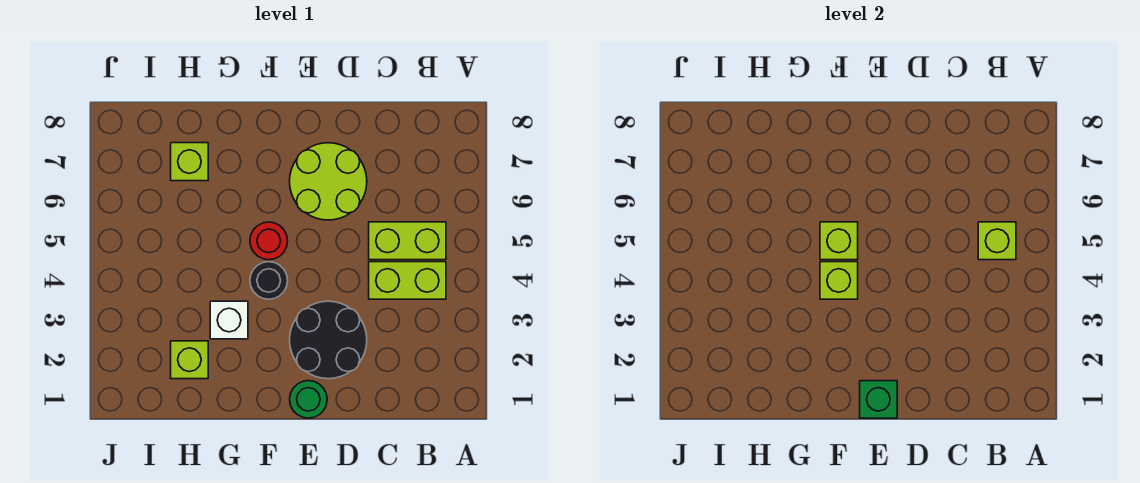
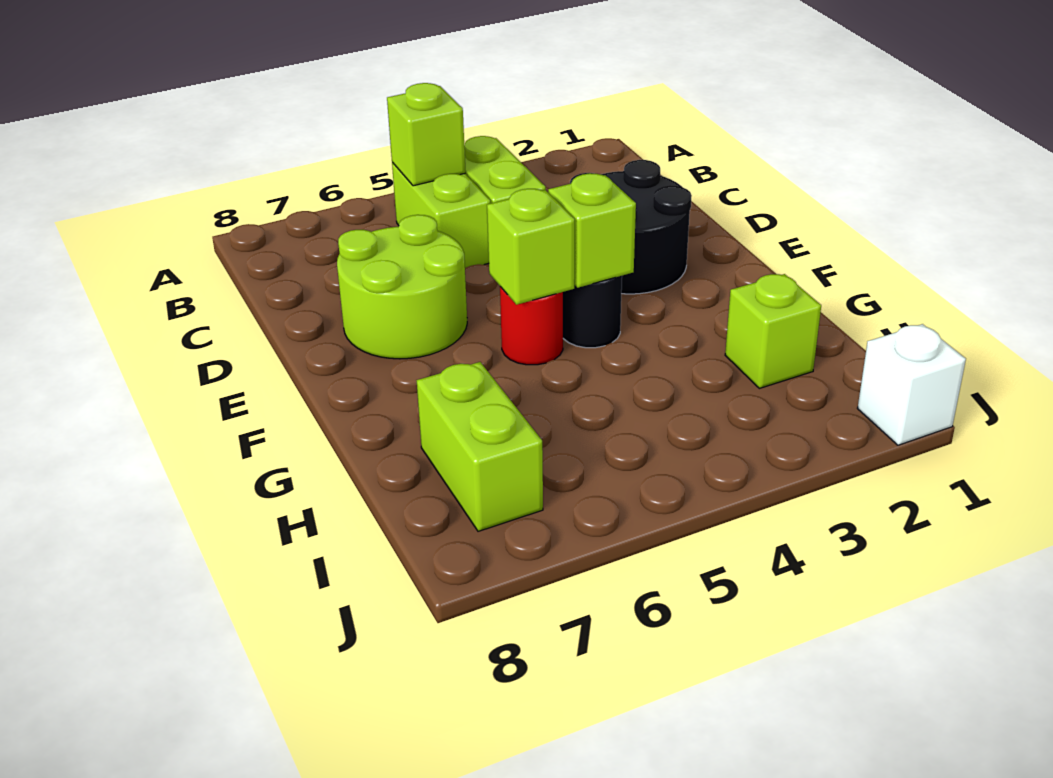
green 1x1 round brick [290,381,327,418] -> none
green 1x1 brick [860,381,897,418] -> none
white 1x1 brick [210,301,248,339] -> white 1x1 brick moved to [857,324,966,445]
lime 1x1 brick [171,143,208,181] -> lime 1x2 brick [417,362,543,531]

